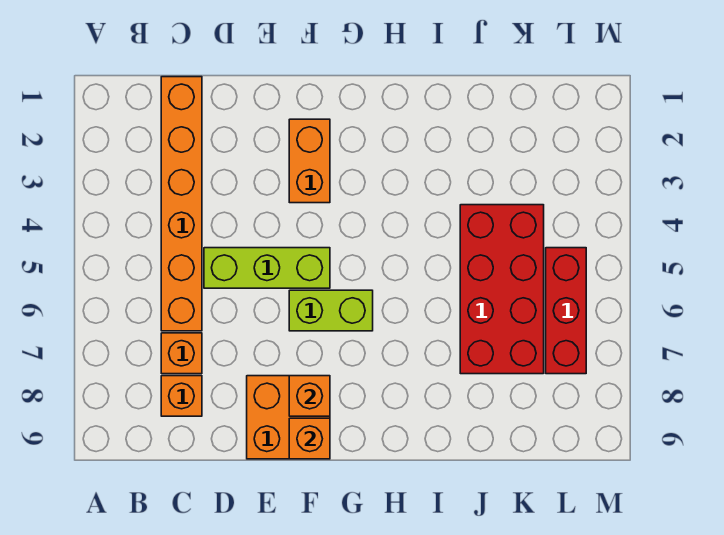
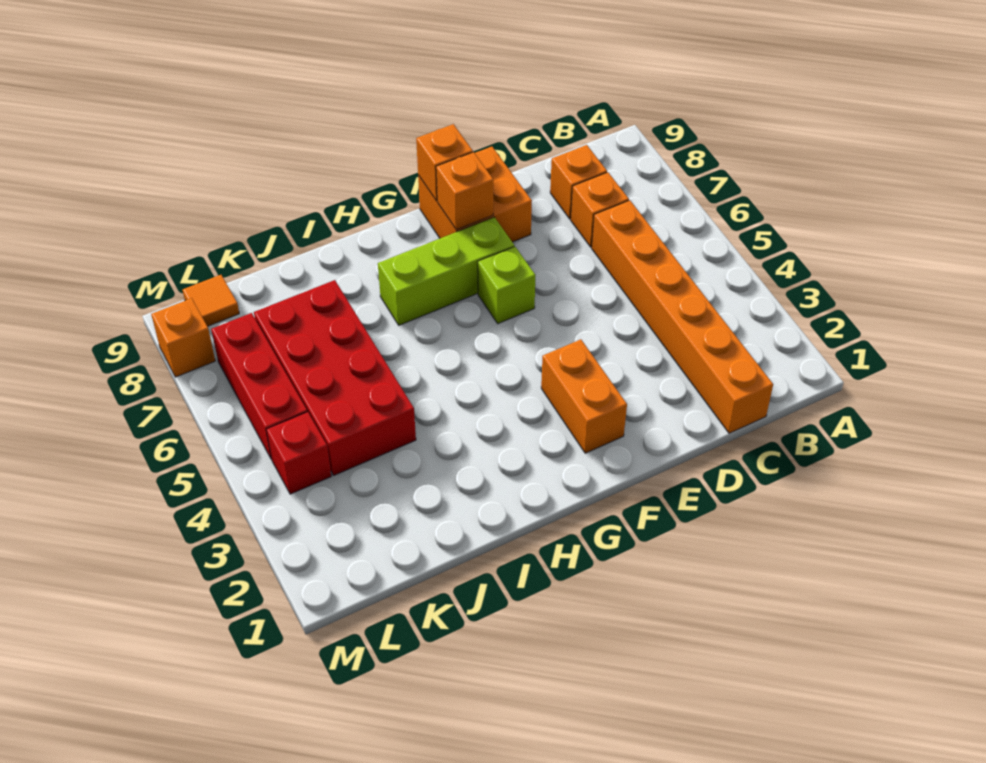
lime 1x3 brick [204,248,330,288] -> lime 1x3 brick moved to [378,217,514,325]
lime 1x2 brick [289,290,373,331] -> lime 1x1 brick [478,247,536,324]
none -> red 1x1 brick [266,412,331,494]
none -> orange 1x1 tile [183,275,239,326]
none -> orange 1x1 brick [151,298,215,377]

